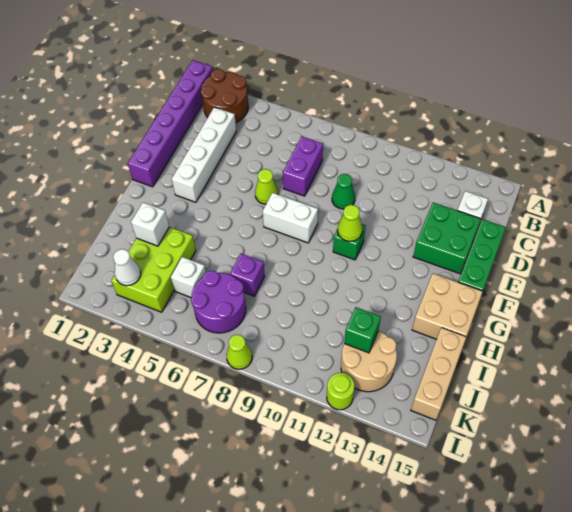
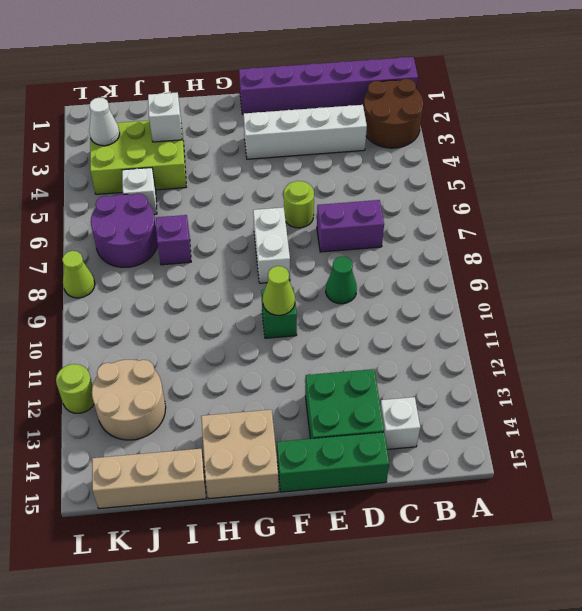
lime 1x1 cone [255,169,278,204] -> lime 1x1 round brick [284,181,314,228]
green 1x1 brick [344,307,381,353] -> none

